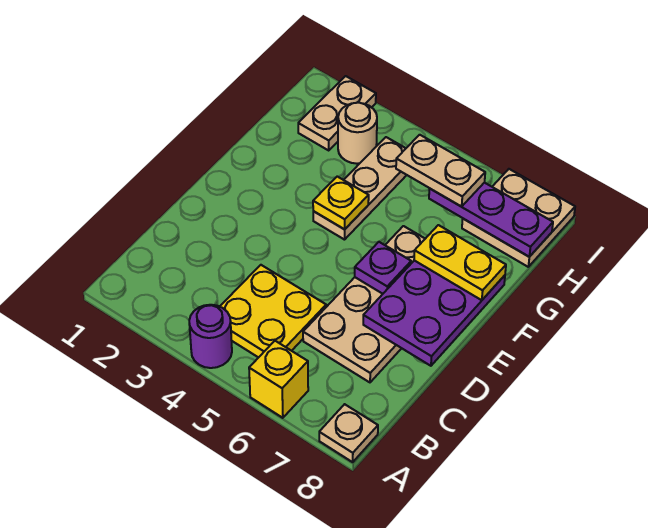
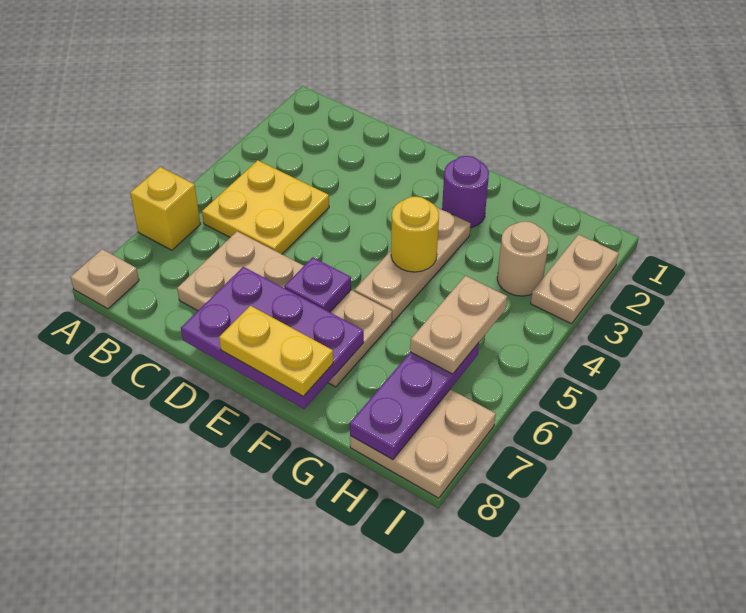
purple 1x1 round brick [189,305,232,368] -> purple 1x1 round brick moved to [442,156,489,228]
tan 1x3 plate [313,137,406,240] -> tan 1x3 plate turned to [355,207,471,322]
yellow 1x1 plate [313,177,369,229] -> yellow 1x1 round brick [391,197,439,272]
yellow 1x2 plate [414,225,506,300] -> yellow 1x2 plate turned to [219,306,333,396]
tan 1x2 plate [298,76,376,150] -> tan 1x2 plate turned to [531,235,619,324]

